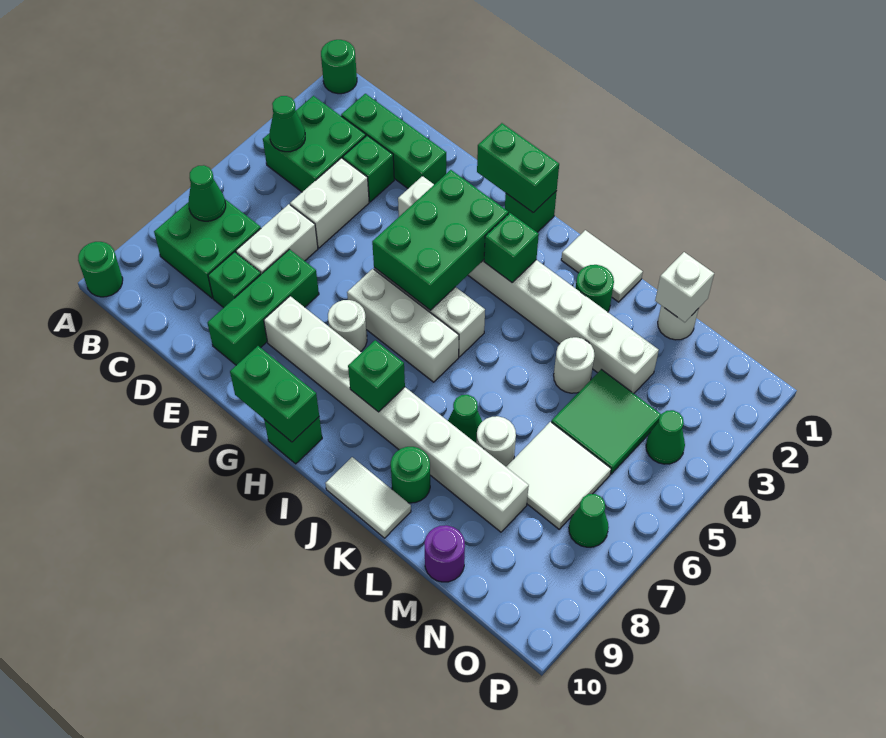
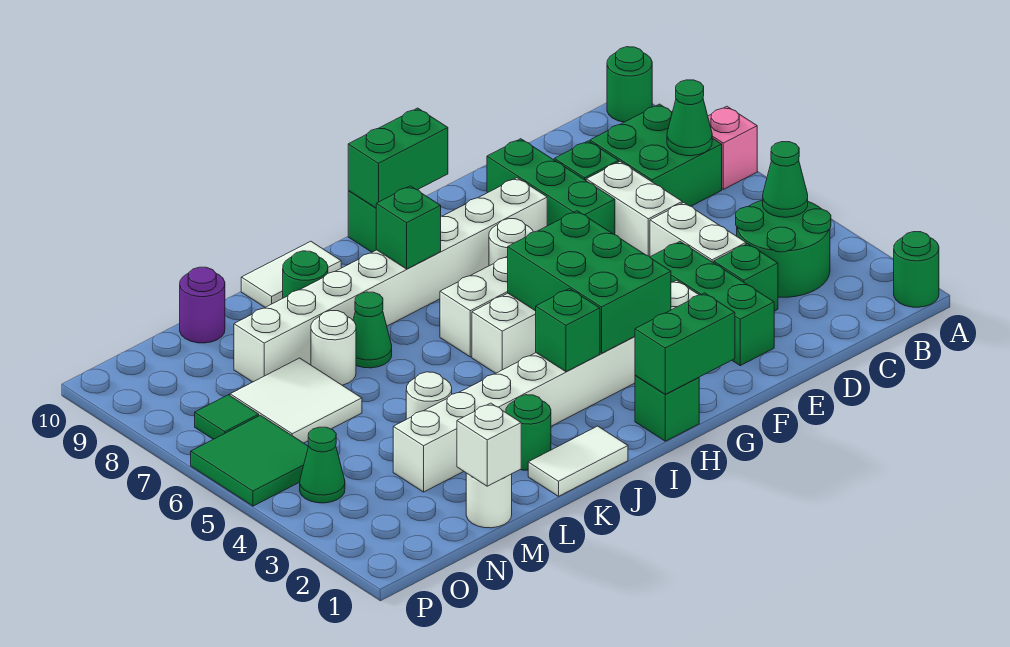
none -> pink 1x1 brick [708,106,757,189]
green 2x2 brick [263,96,366,192] -> green 2x2 round brick [736,200,831,297]
green 1x3 brick [341,94,446,188] -> green 1x3 brick turned to [651,242,774,366]
green 2x2 tile [551,369,661,474] -> green 2x2 tile moved to [191,415,308,506]
green 1x1 cone [569,494,609,547] -> green 1x1 tile [195,395,259,439]

